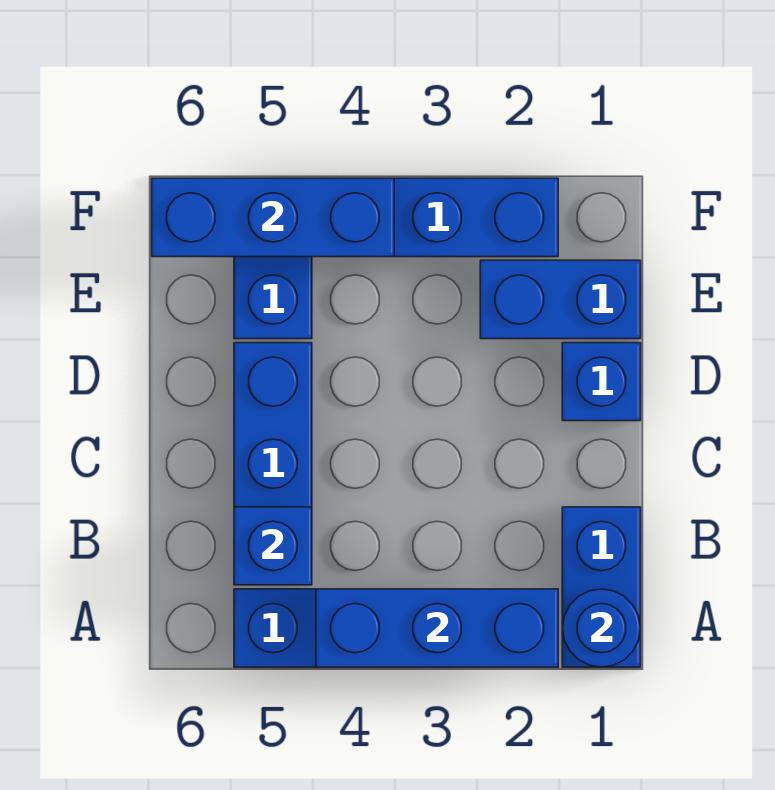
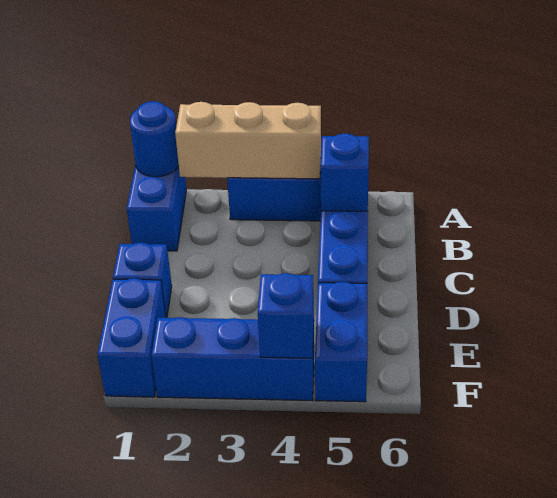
blue 1x3 brick [316,589,558,667] -> tan 1x3 brick [175,102,321,179]
blue 1x2 brick [480,260,641,339] -> blue 1x2 brick turned to [97,278,166,397]
blue 1x3 brick [152,178,394,257] -> blue 1x1 brick [258,273,314,358]

